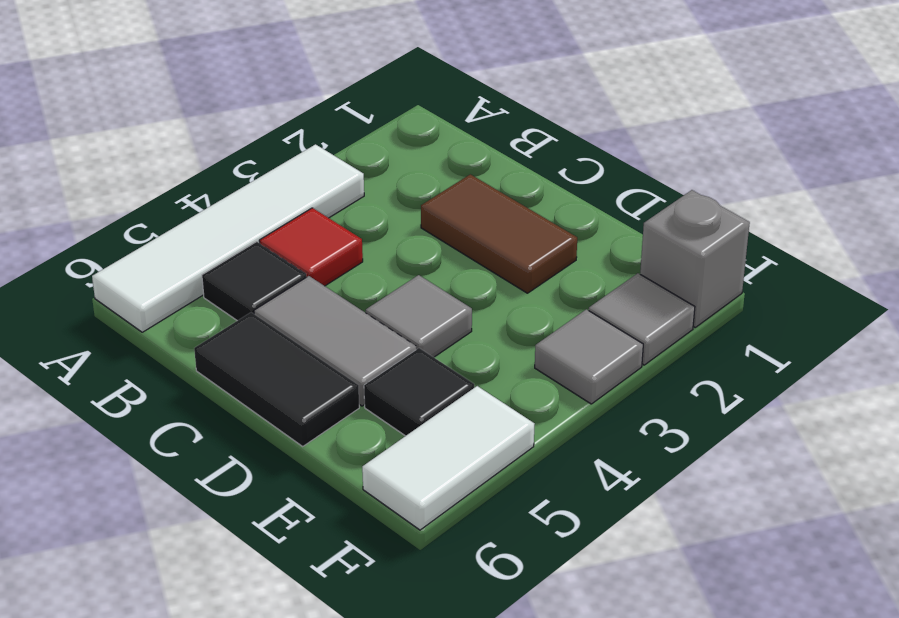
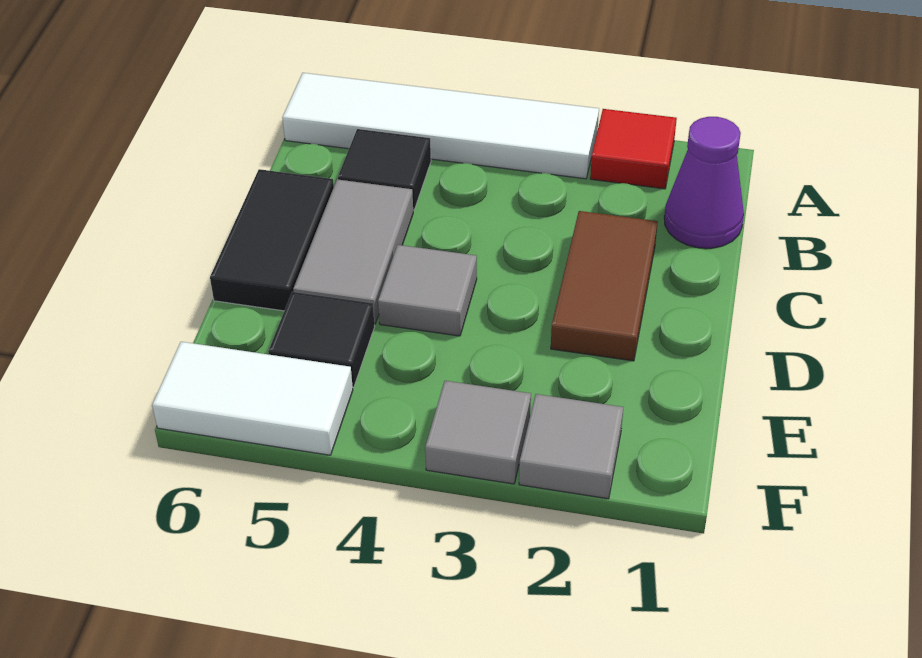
none -> purple 1x1 cone [664,117,744,248]
red 1x1 tile [259,208,363,286] -> red 1x1 tile moved to [590,109,677,189]
grey 1x1 brick [640,190,750,327] -> none

